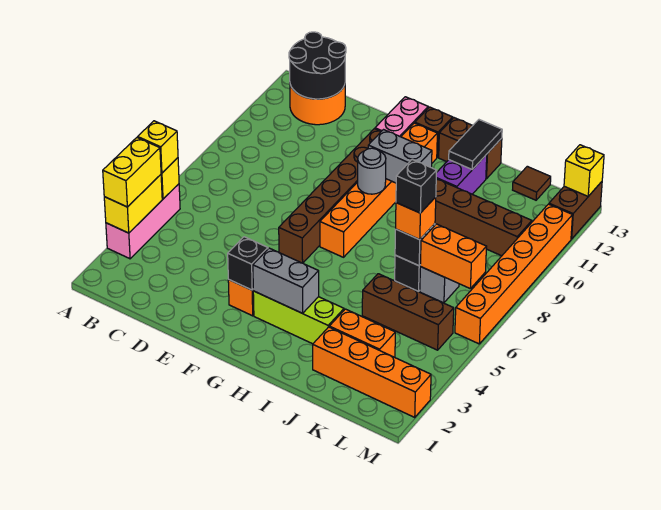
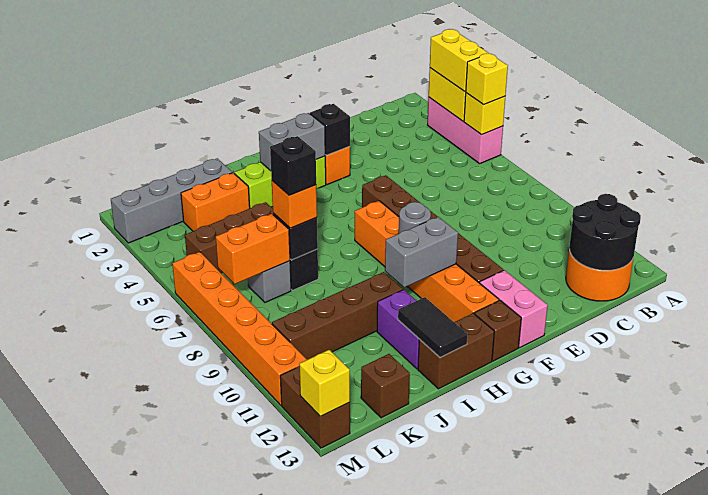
orange 1x4 brick [313,327,431,417] -> grey 1x4 brick [111,158,232,243]
brown 1x1 tile [513,166,551,200] -> brown 1x1 brick [361,354,410,418]

